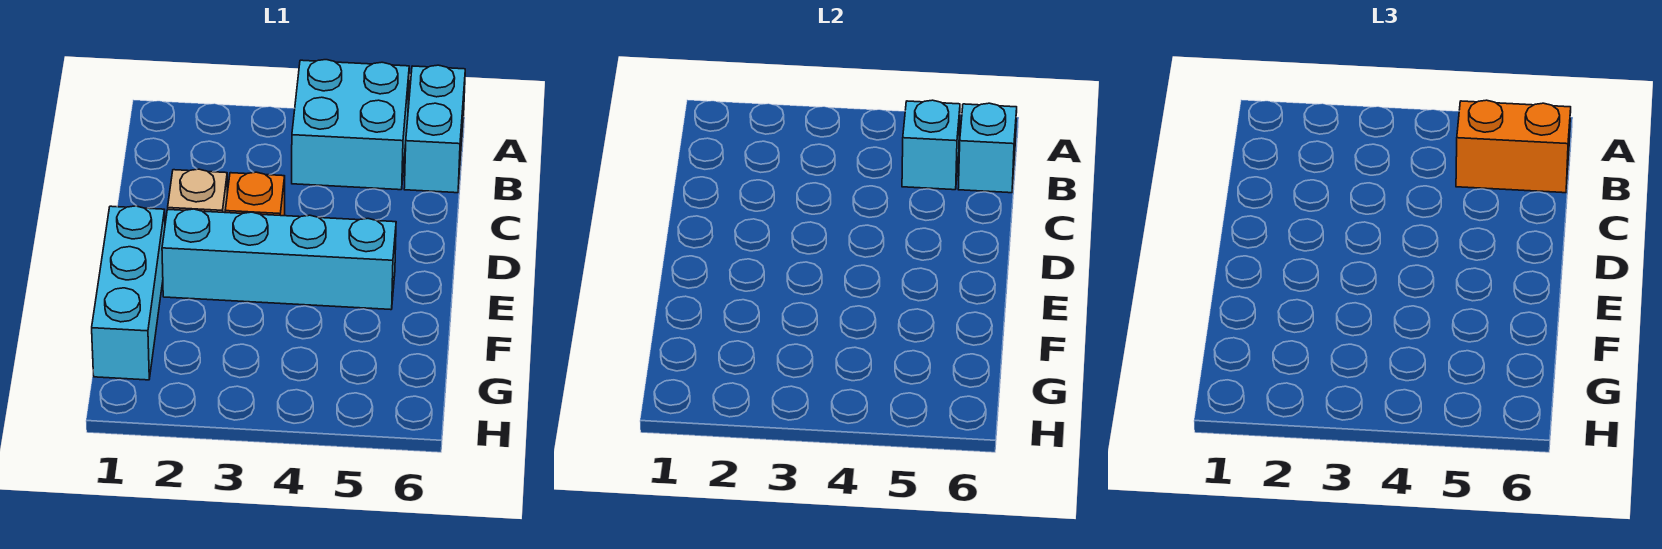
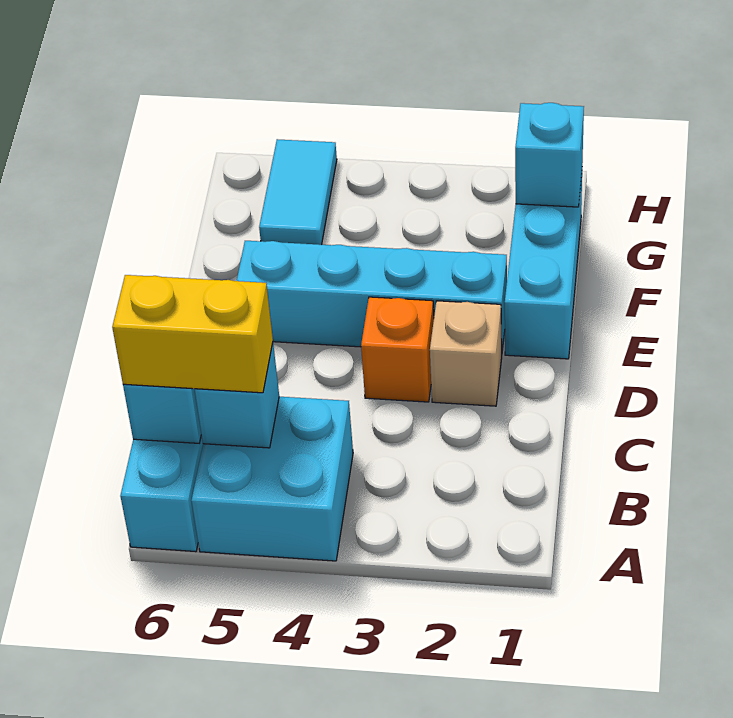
orange 1x2 brick [1456,100,1571,193] -> yellow 1x2 brick [112,275,273,393]
none -> cyan 1x1 brick [515,103,584,207]
none -> cyan 1x2 tile [259,139,337,245]

